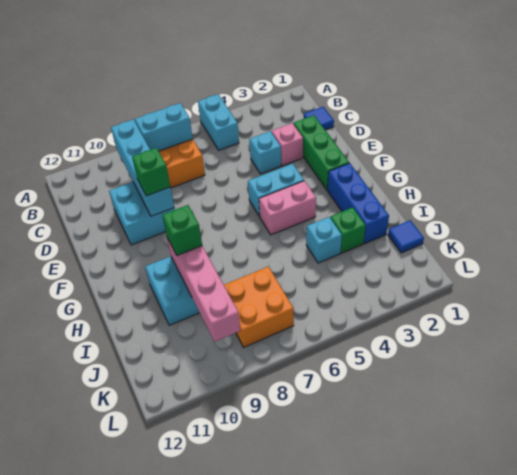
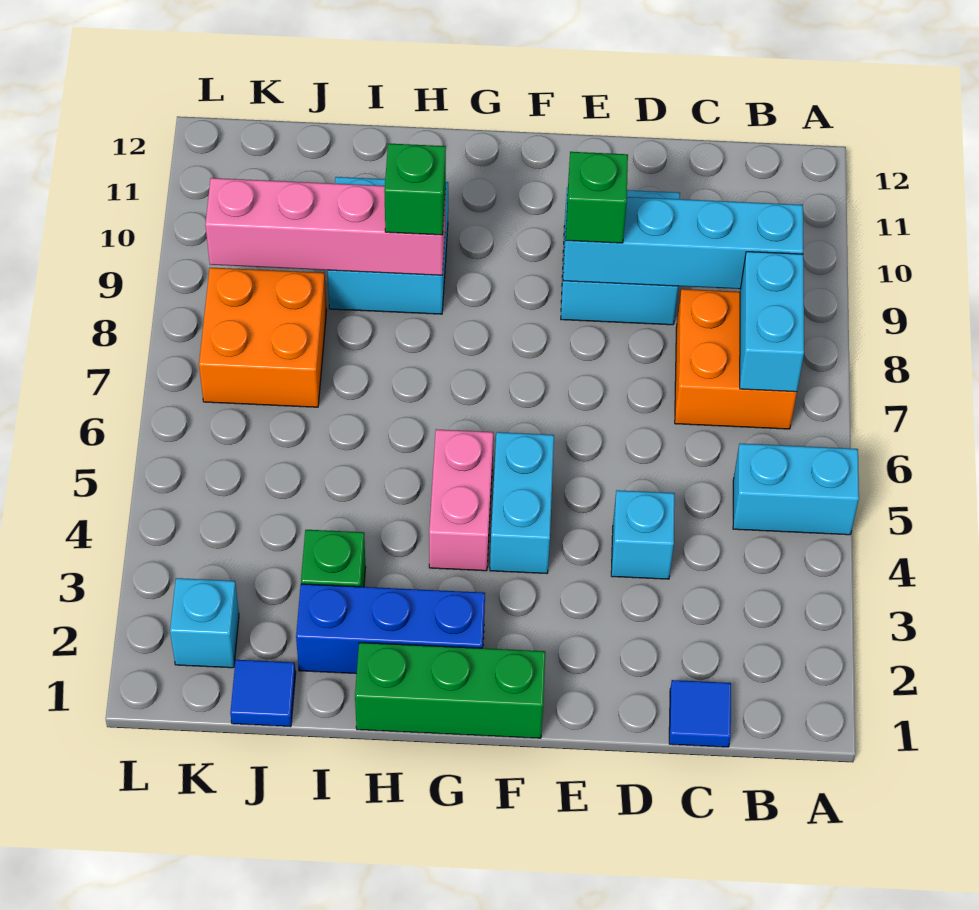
green 1x3 brick [293,115,349,190] -> green 1x3 brick moved to [355,643,545,738]
pink 1x1 brick [272,123,303,166] -> none
cyan 1x1 brick [306,217,342,263] -> cyan 1x1 brick moved to [170,578,239,668]

